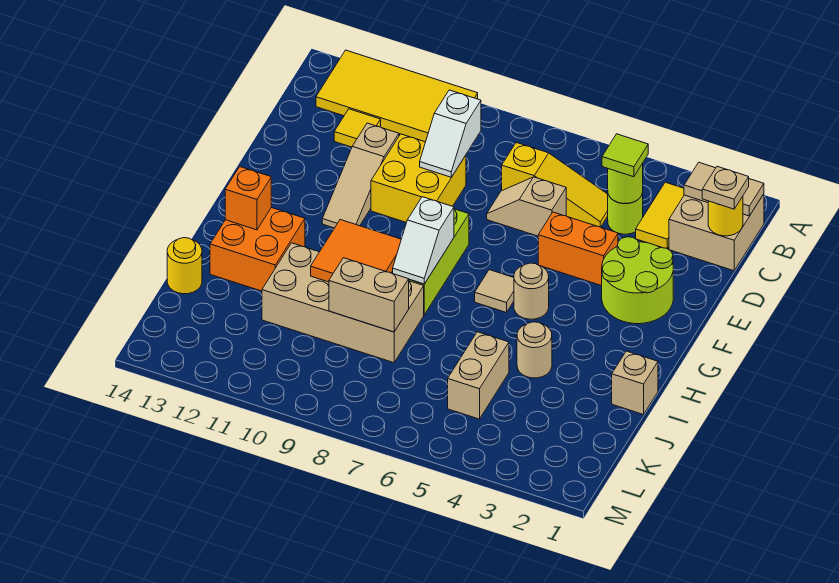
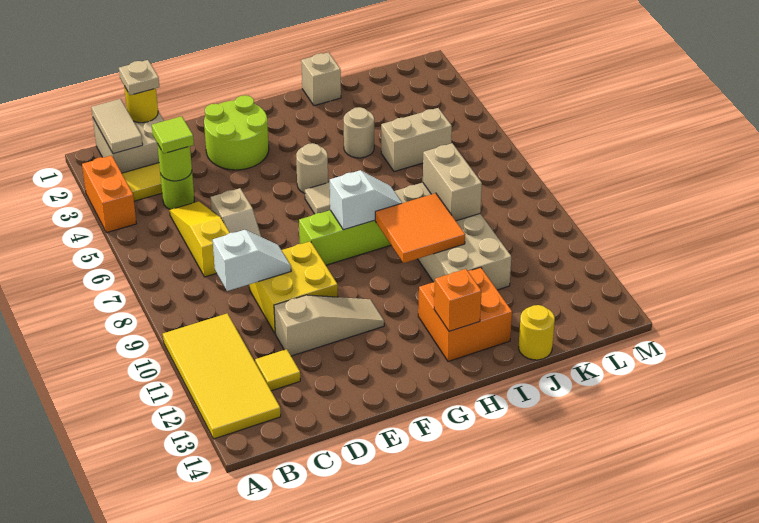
orange 1x2 brick [538,212,618,286] -> orange 1x2 brick moved to [82,156,136,233]

